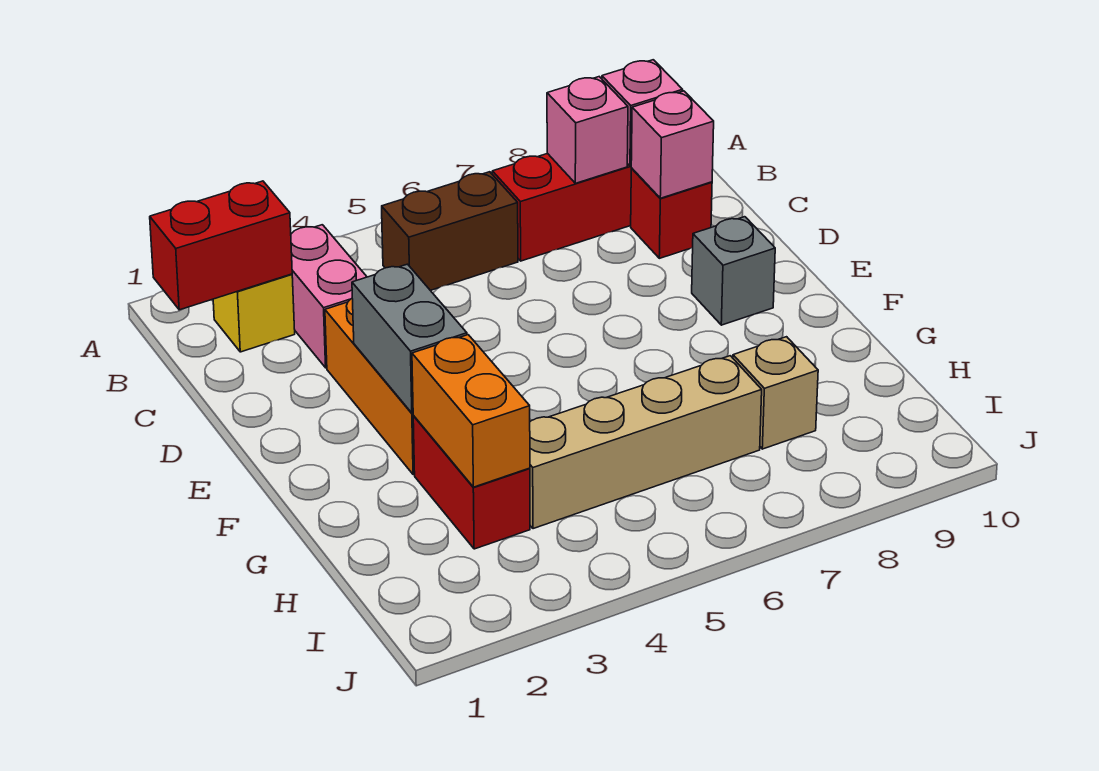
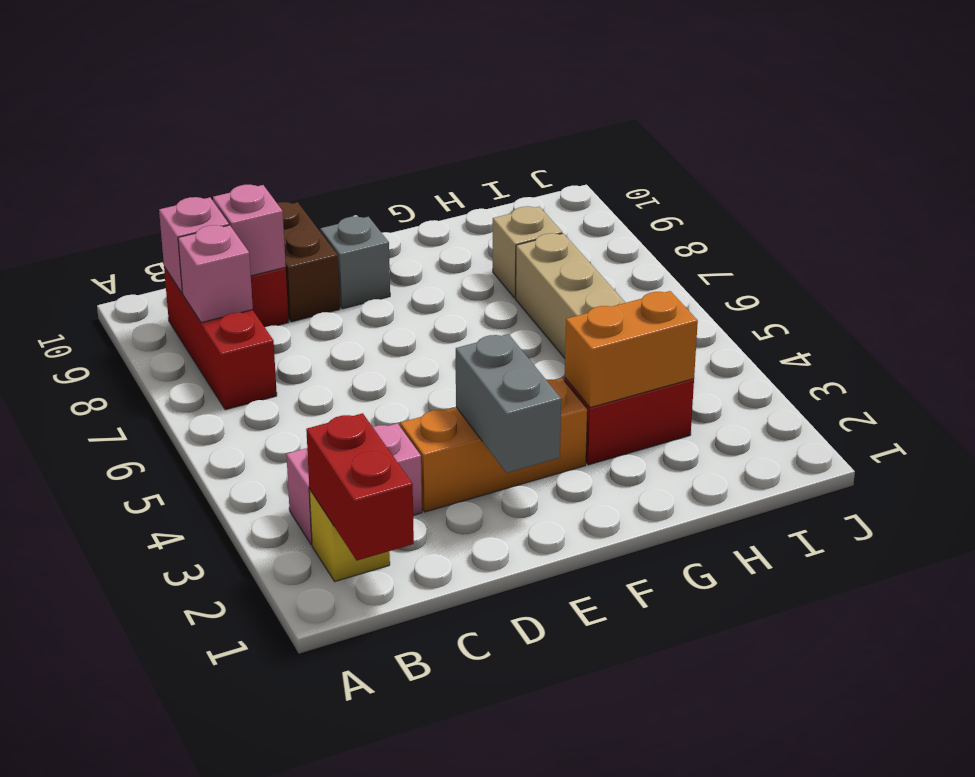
brown 1x2 brick [382,172,518,290] -> brown 1x2 brick moved to [277,202,340,322]
grey 1x2 brick [352,264,467,413] -> grey 1x2 brick turned to [456,334,561,473]

